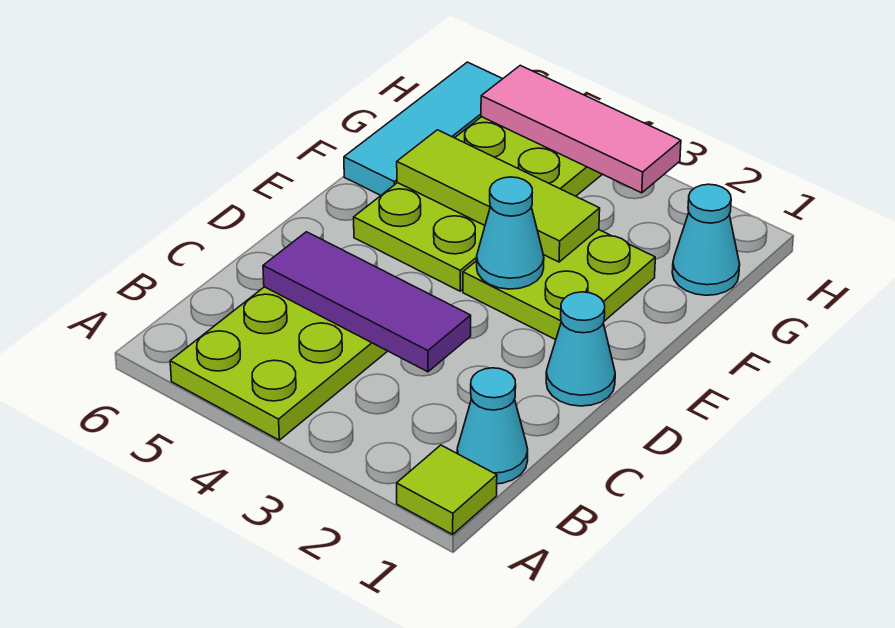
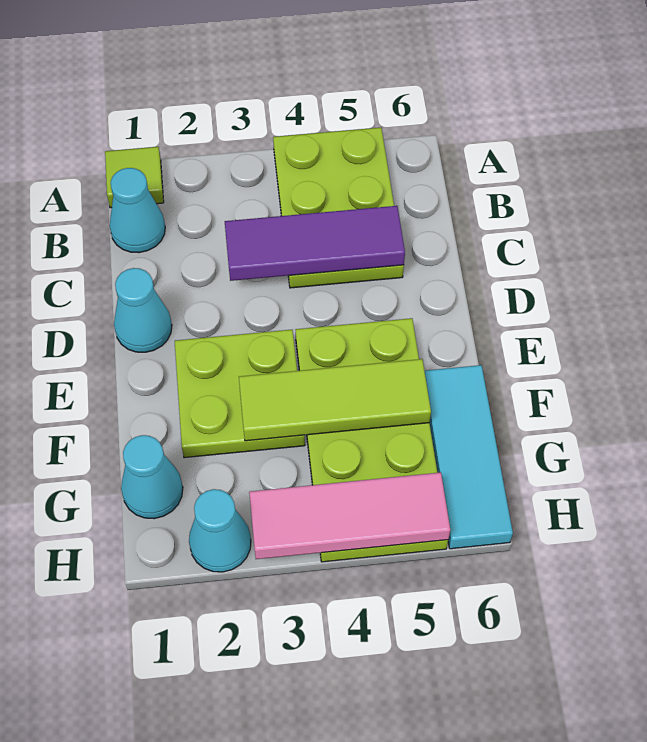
cyan 1x1 cone [477,177,544,289] -> cyan 1x1 cone moved to [189,489,251,572]

